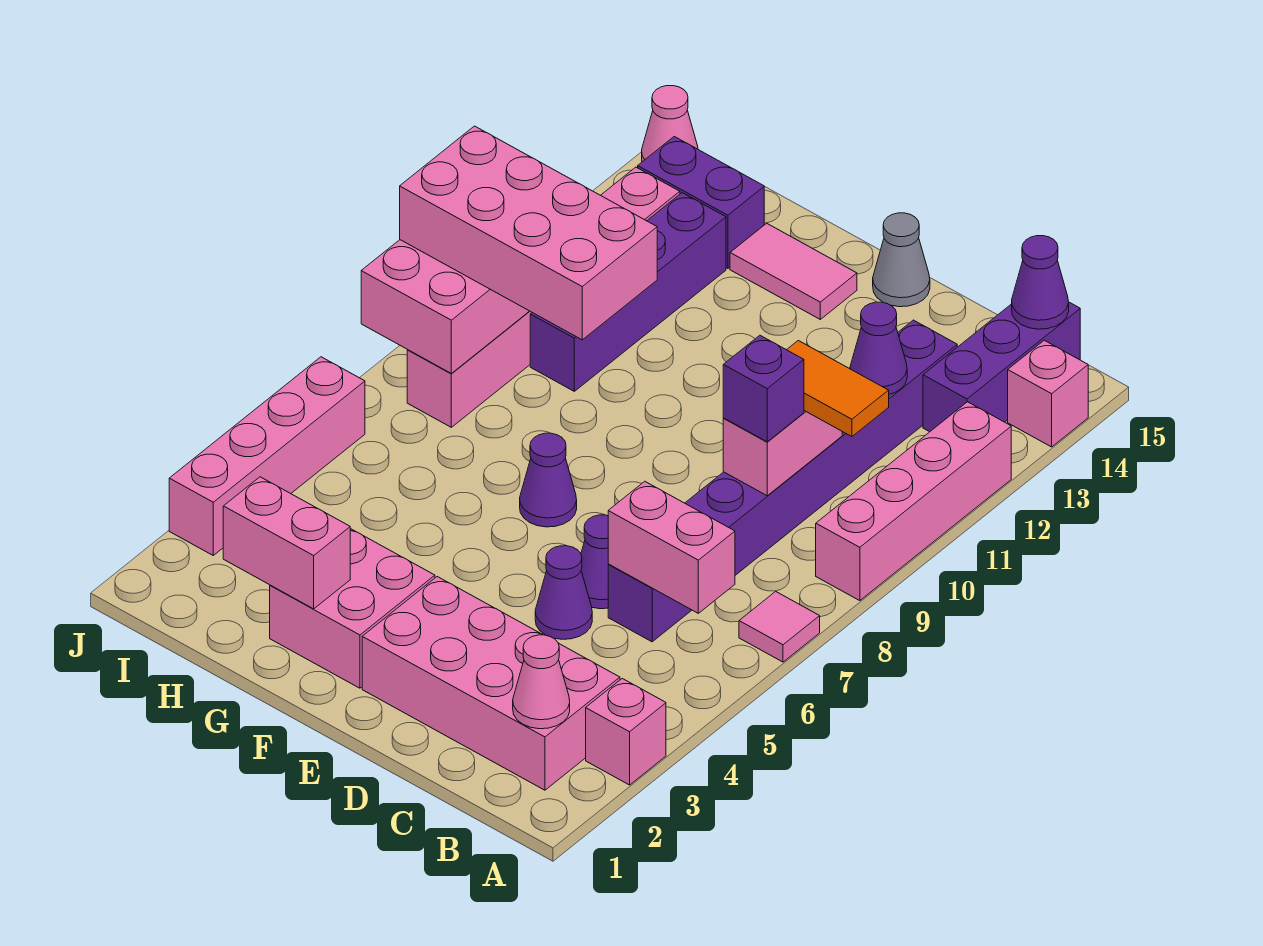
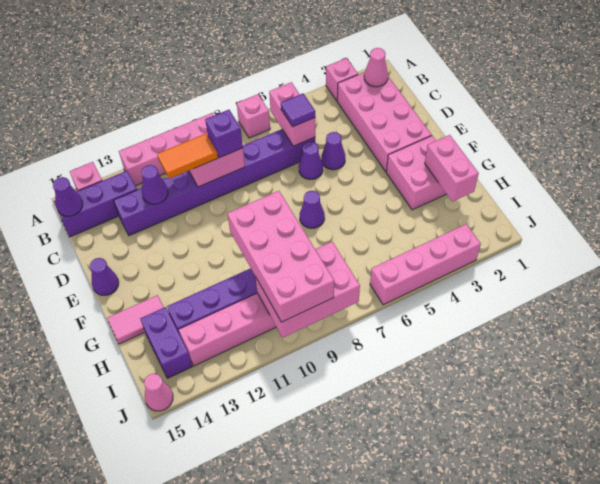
pink 1x1 tile [739,591,820,662] -> pink 1x1 brick [237,94,270,138]
orange 1x2 tile [787,341,889,437] -> orange 1x2 tile turned to [157,134,218,179]
none -> purple 1x1 tile [281,94,315,127]
grey 1x1 cone [873,213,930,307] -> purple 1x1 cone [90,258,119,295]
pink 1x2 tile [730,223,857,319] -> pink 1x2 tile turned to [107,295,164,344]

